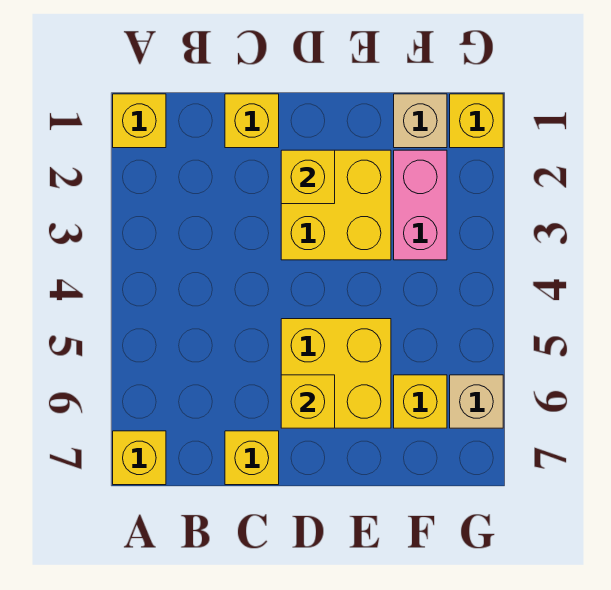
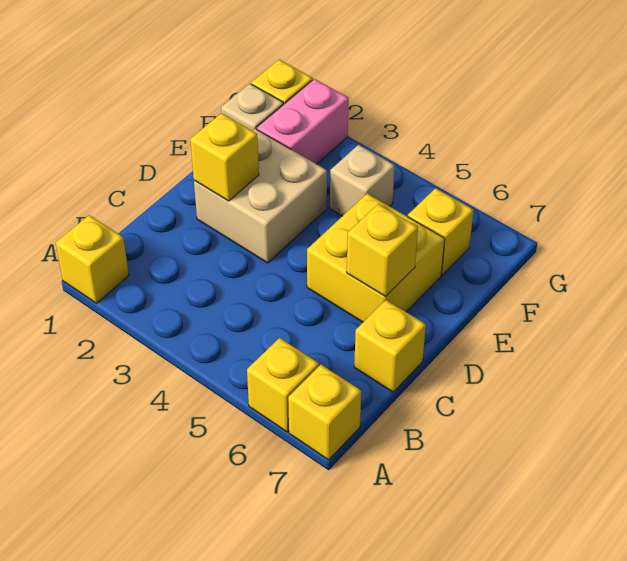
yellow 1x1 brick [225,94,279,148] -> yellow 1x1 brick moved to [247,338,319,432]
yellow 2x2 brick [281,150,391,260] -> tan 2x2 brick [194,129,327,263]
pink 1x2 brick [394,150,447,260] -> pink 1x2 brick turned to [257,79,349,164]
tan 1x1 brick [450,375,503,428] -> tan 1x1 brick moved to [330,145,395,216]

